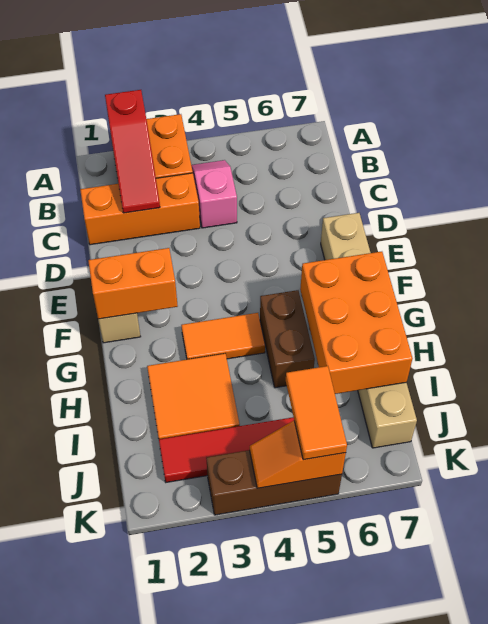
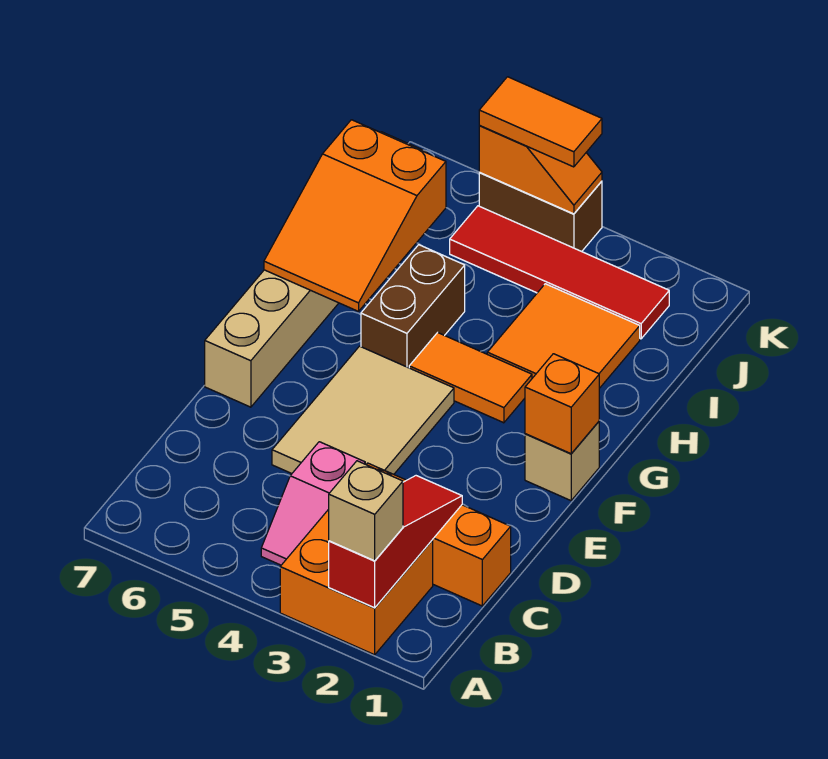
none -> tan 1x1 brick [329,461,403,561]
none -> tan 2x3 tile [272,346,454,474]
orange 1x2 brick [88,248,178,319] -> orange 1x1 brick [525,354,599,454]
orange 2x3 brick [300,252,413,394] -> orange 2x3 slope [264,120,446,311]
orange 1x2 tile [286,366,347,460] -> orange 1x2 tile turned to [479,77,602,167]
brown 1x3 brick [206,450,342,515] -> brown 1x2 brick [479,172,602,252]

